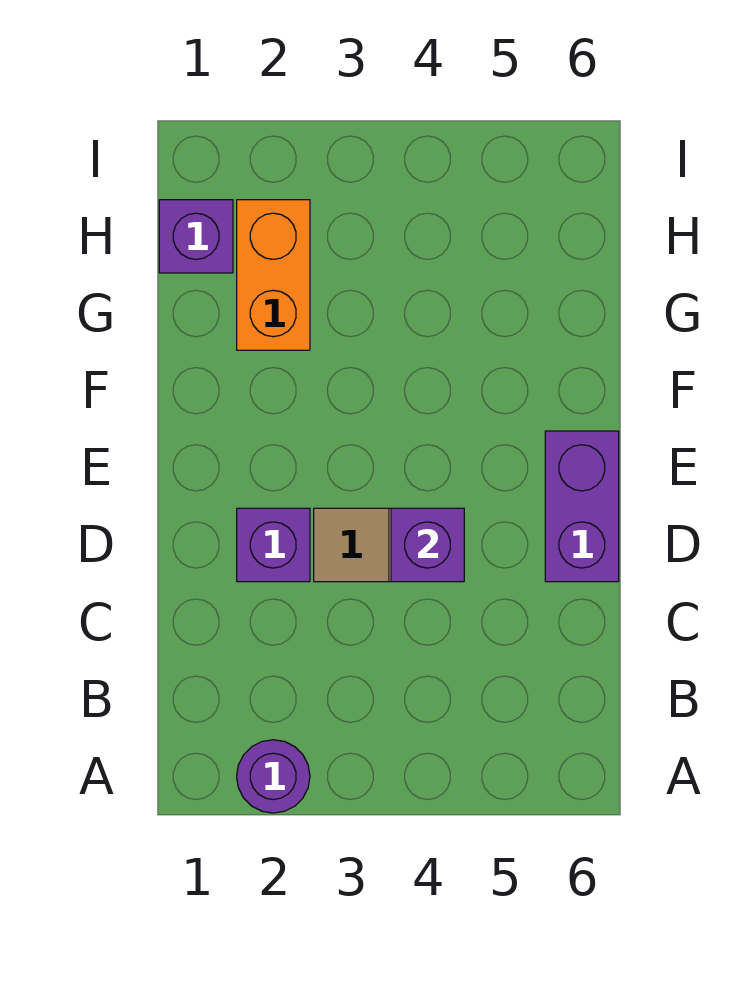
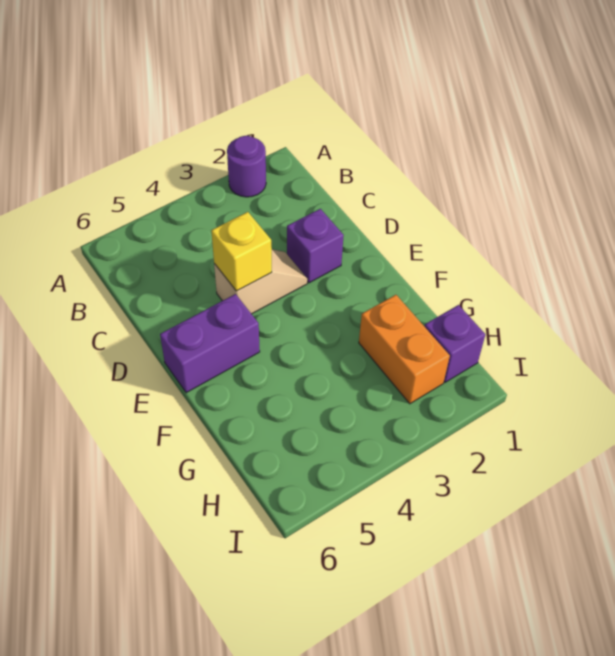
purple 1x1 brick [391,508,464,582] -> yellow 1x1 brick [211,212,272,291]
purple 1x2 brick [545,431,619,582] -> purple 1x2 brick turned to [160,294,260,393]

